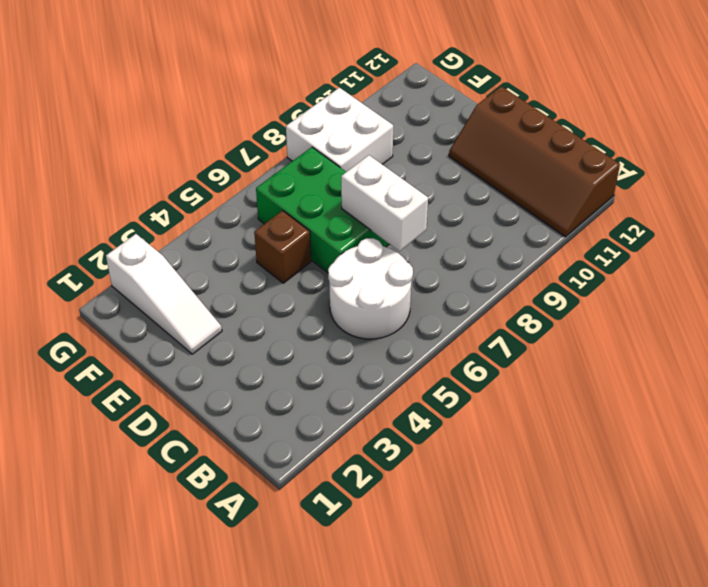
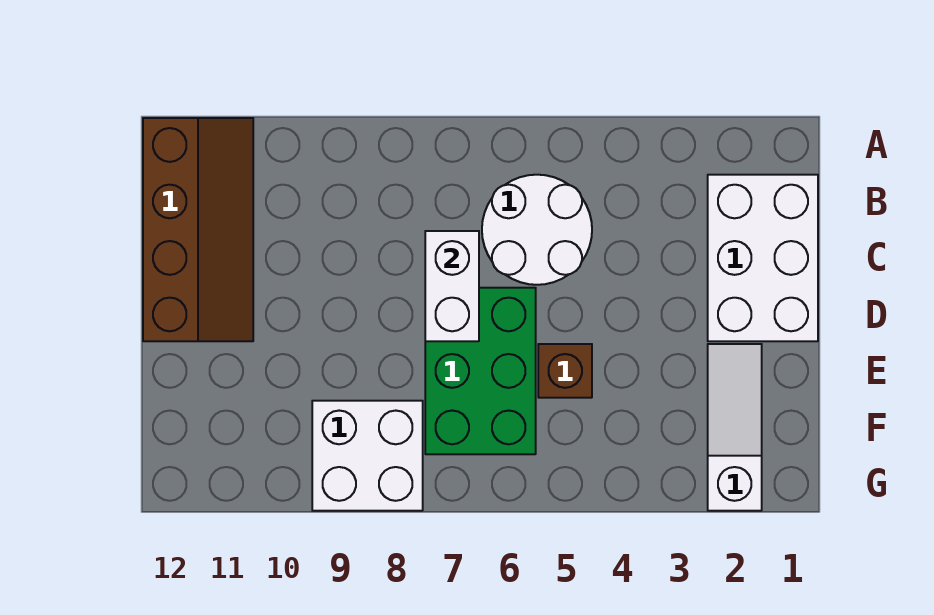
none -> white 2x3 brick [708,175,818,341]

